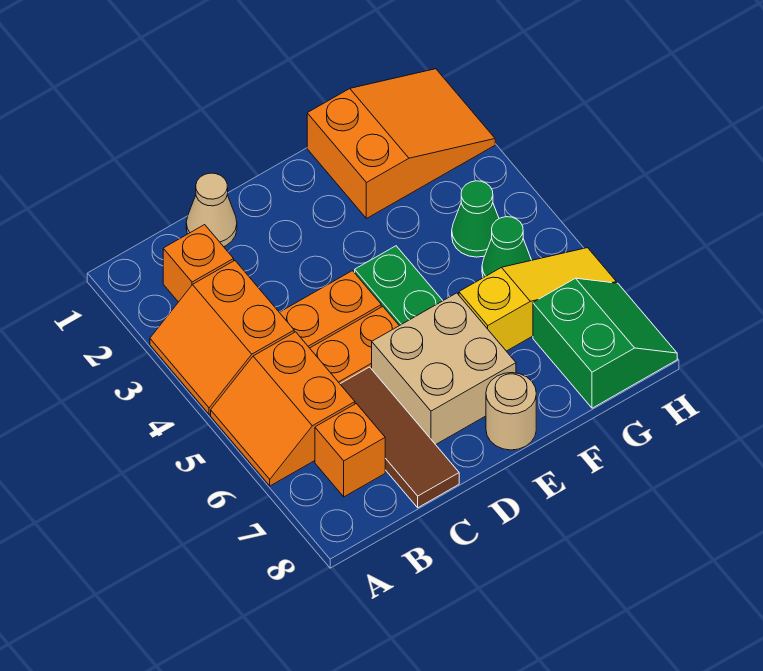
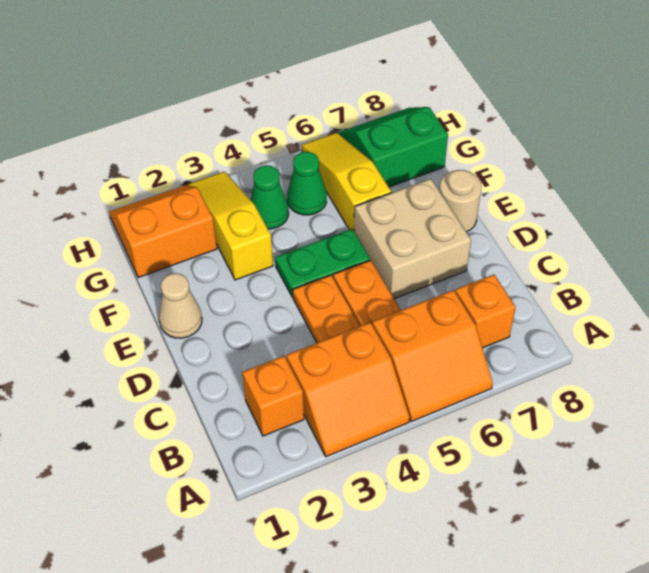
tan 1x1 cone [186,173,237,247] -> tan 1x1 cone moved to [159,273,202,338]
brown 1x3 tile [340,367,459,508] -> none
orange 2x3 slope [307,69,495,218] -> orange 2x2 slope [109,185,217,278]
none -> yellow 1x3 slope [188,172,273,280]

